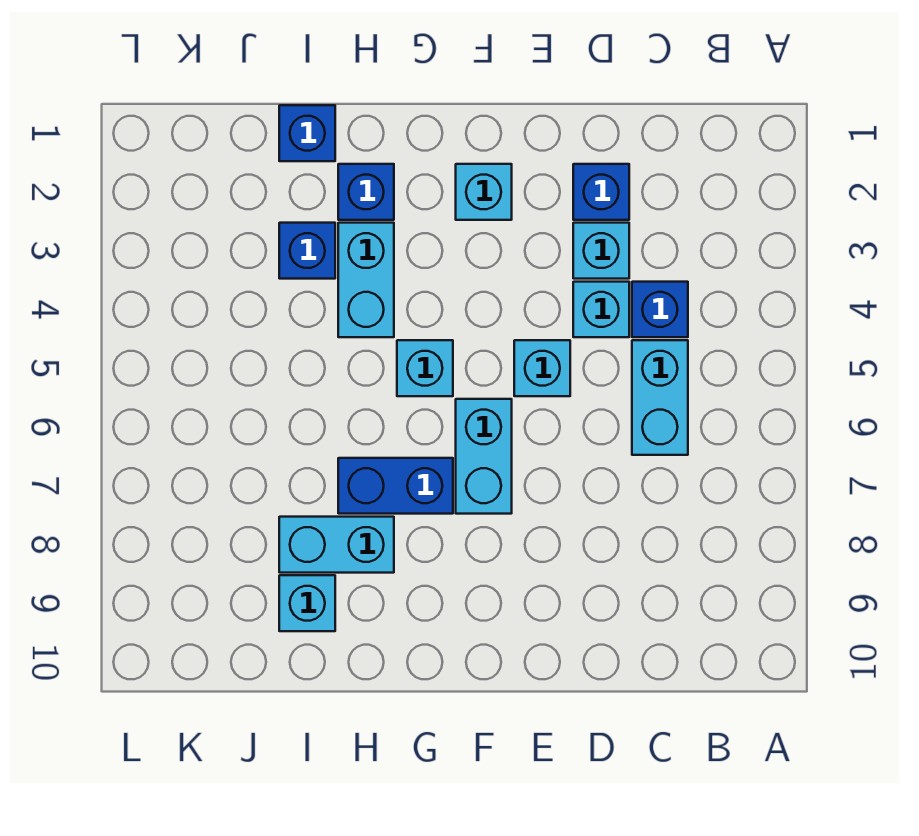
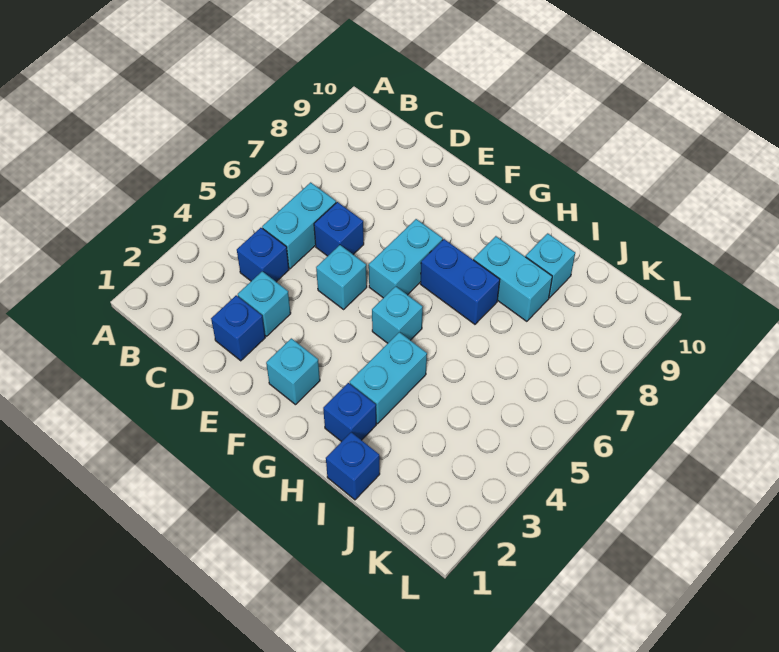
cyan 1x1 brick [573,282,629,337] -> none
blue 1x1 brick [279,223,335,279] -> blue 1x1 brick moved to [314,202,364,256]

